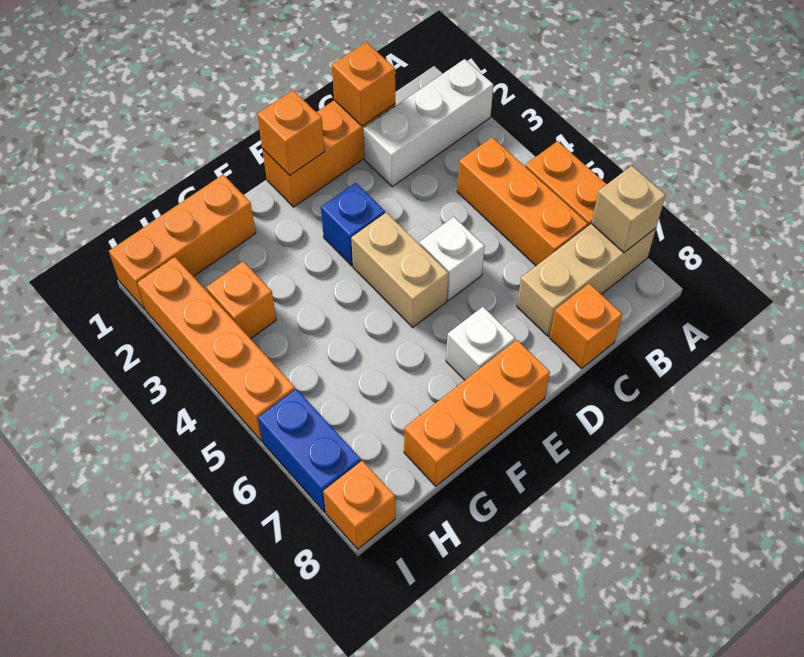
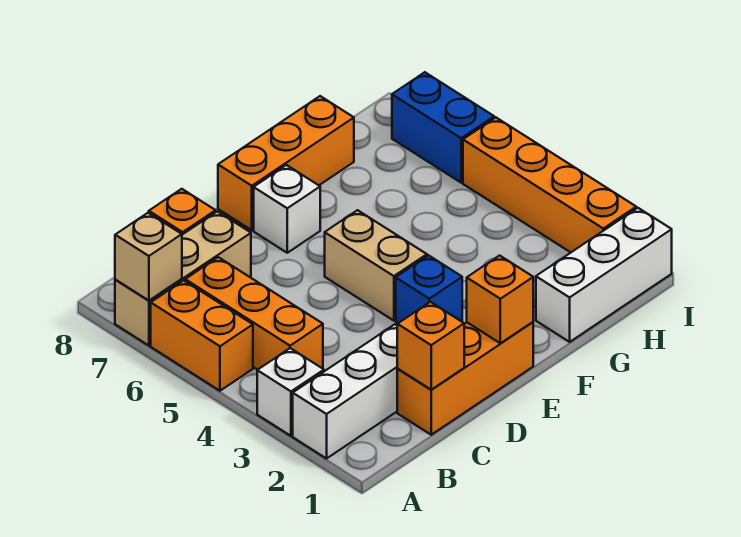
white 1x1 brick [419,217,485,300] -> white 1x1 brick moved to [257,348,324,436]
orange 1x3 brick [109,175,256,310] -> white 1x3 brick [536,208,672,342]
orange 1x1 brick [206,261,276,339] -> none
orange 1x1 brick [323,461,395,549] -> none

